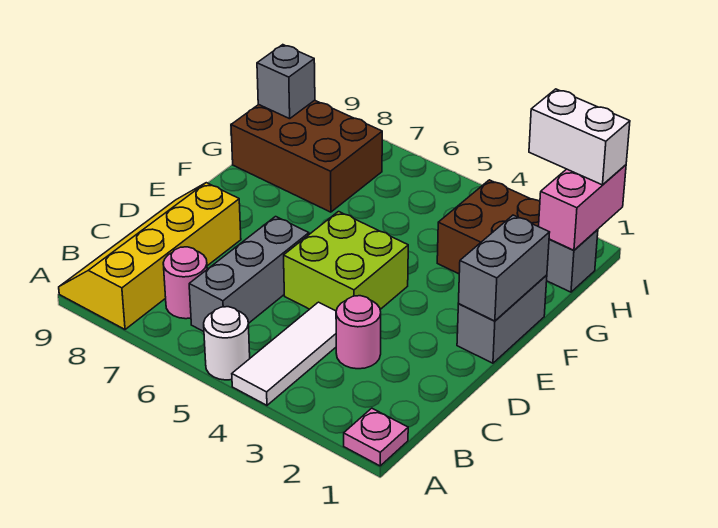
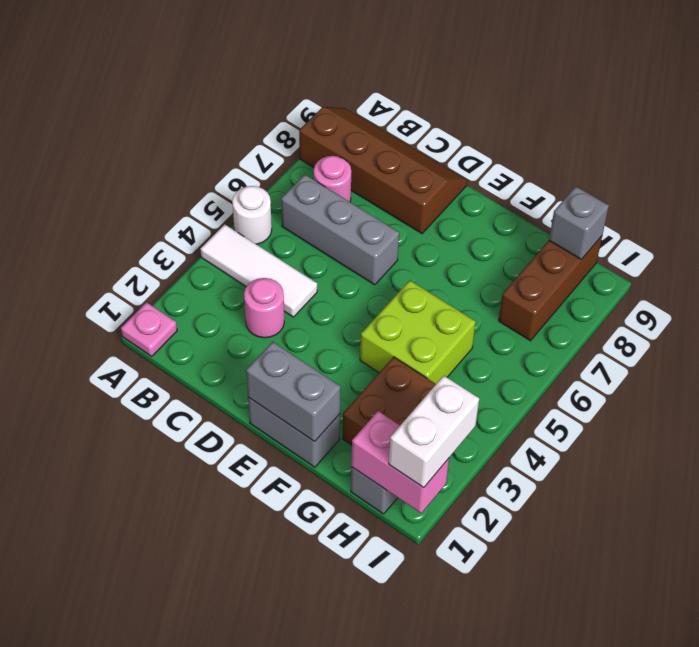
yellow 2x4 slope [59,183,241,329] -> brown 2x4 slope [299,107,467,234]
lime 2x2 brick [284,212,408,311] -> lime 2x2 brick moved to [360,280,476,384]
brown 2x3 brick [231,100,382,212] -> brown 1x3 brick [499,236,602,341]

